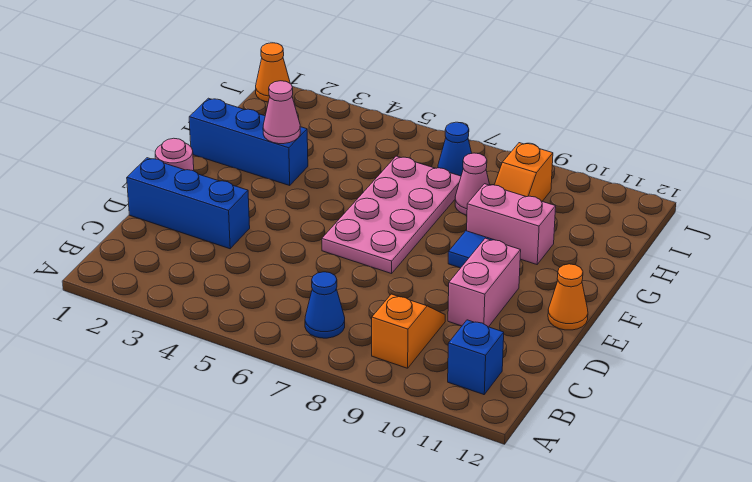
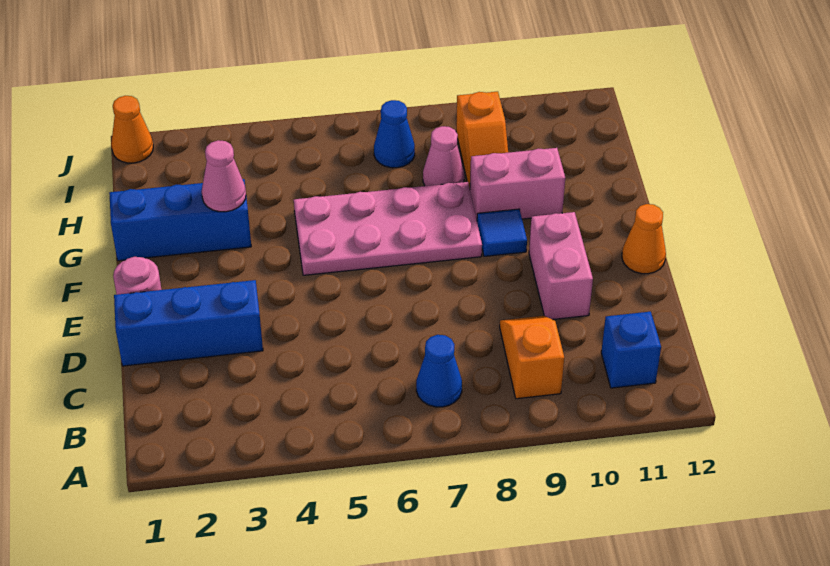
pink 2x4 plate [322,156,461,274] -> pink 2x4 plate turned to [294,182,482,275]

